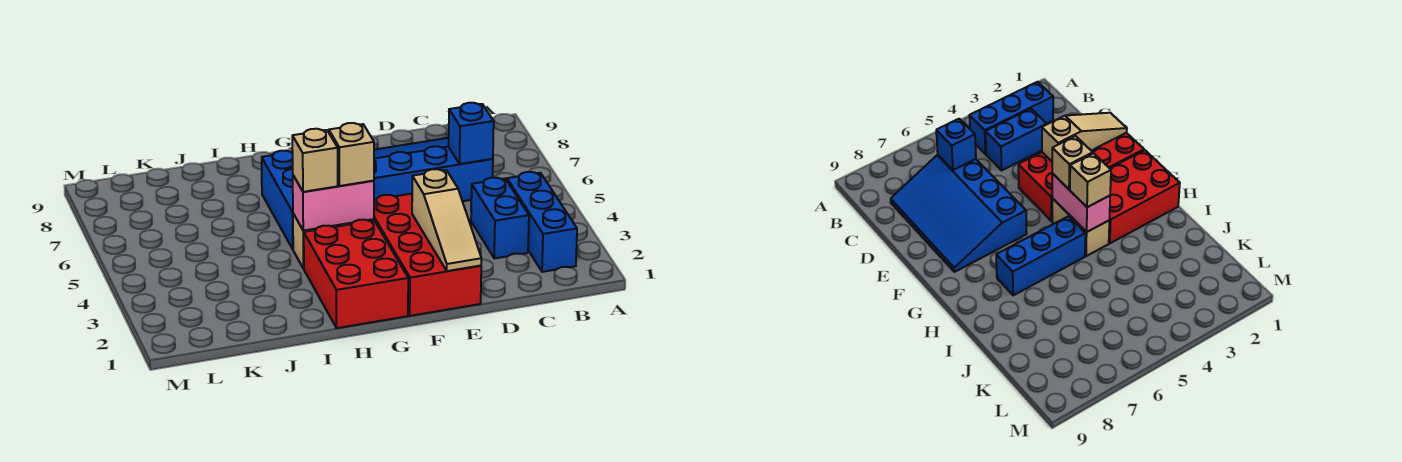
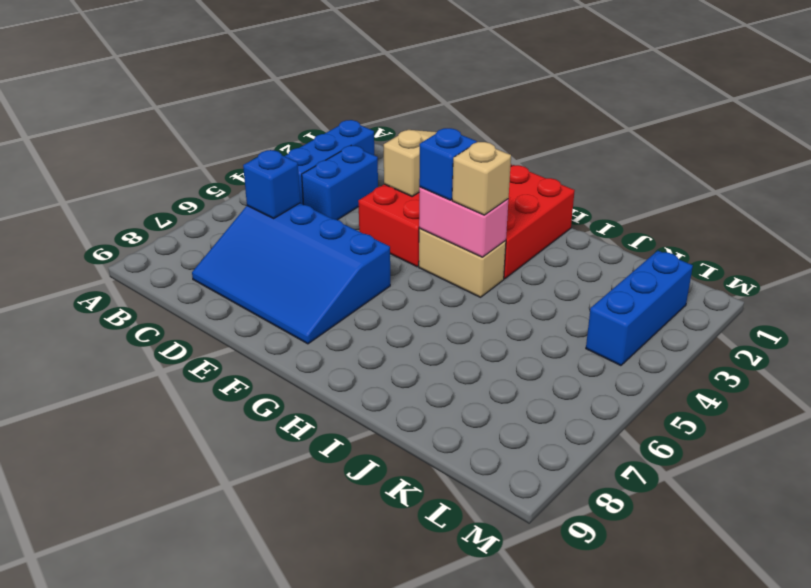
tan 1x1 brick [329,123,374,186] -> blue 1x1 brick [419,128,477,200]
blue 1x3 brick [262,151,293,249] -> blue 1x3 brick moved to [586,251,693,366]

